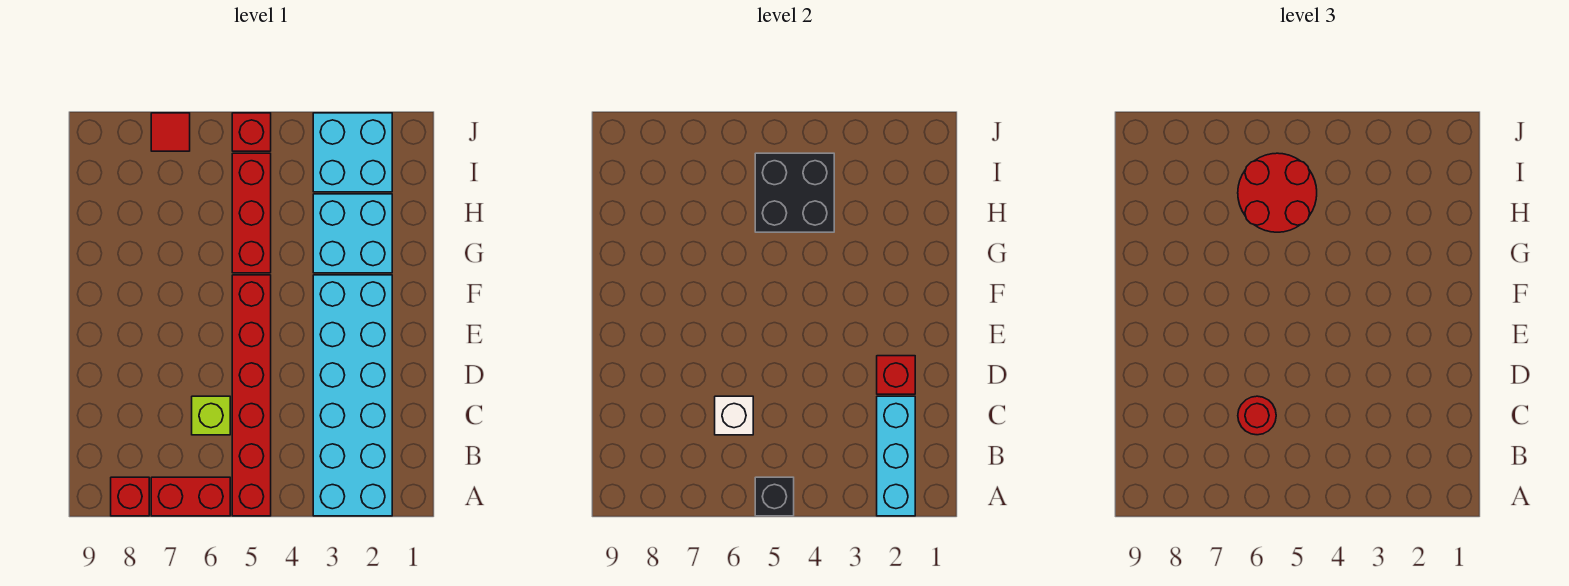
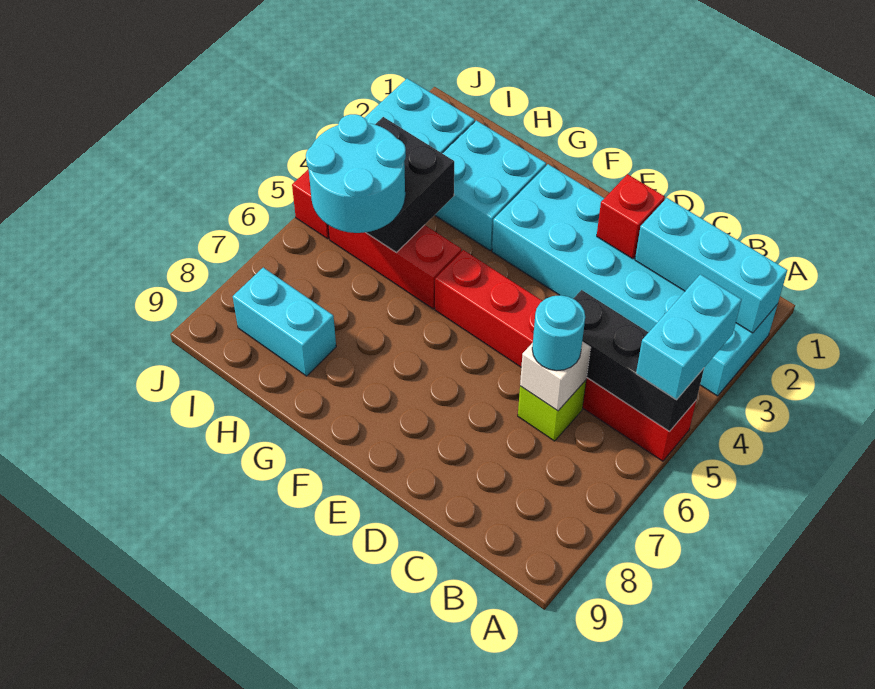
none -> cyan 1x2 brick [636,274,742,400]
black 1x1 brick [755,477,794,516] -> black 1x3 brick [573,290,704,432]
red 1x2 brick [151,477,230,516] -> none
red 1x1 brick [111,477,149,516] -> none
red 1x1 round brick [1238,396,1276,435] -> cyan 1x1 round brick [532,295,585,371]
red 2x2 round brick [1238,153,1317,232] -> cyan 2x2 round brick [306,114,406,233]
none -> cyan 1x2 brick [233,268,336,376]
red 1x1 tile [151,113,190,151] -> none

